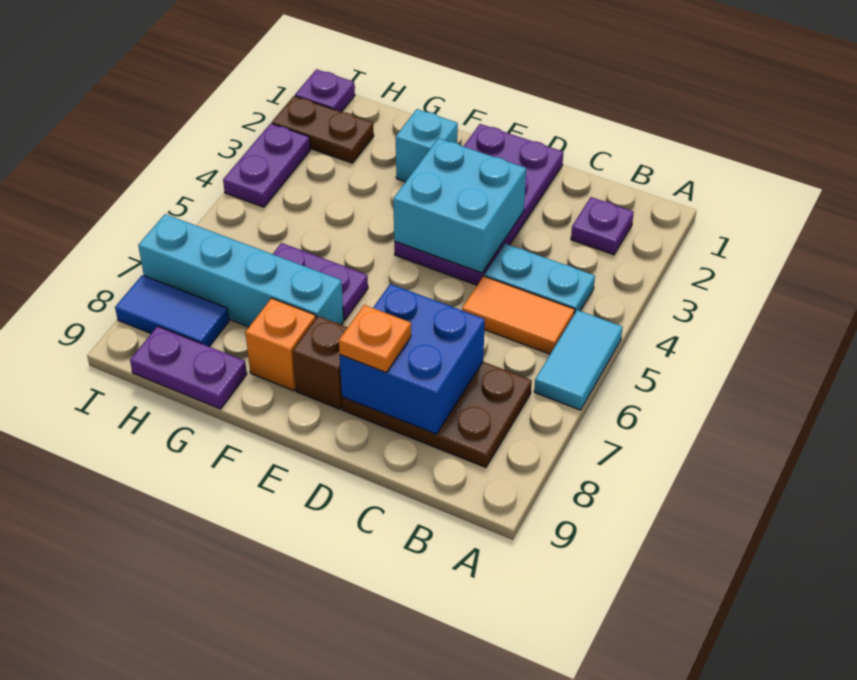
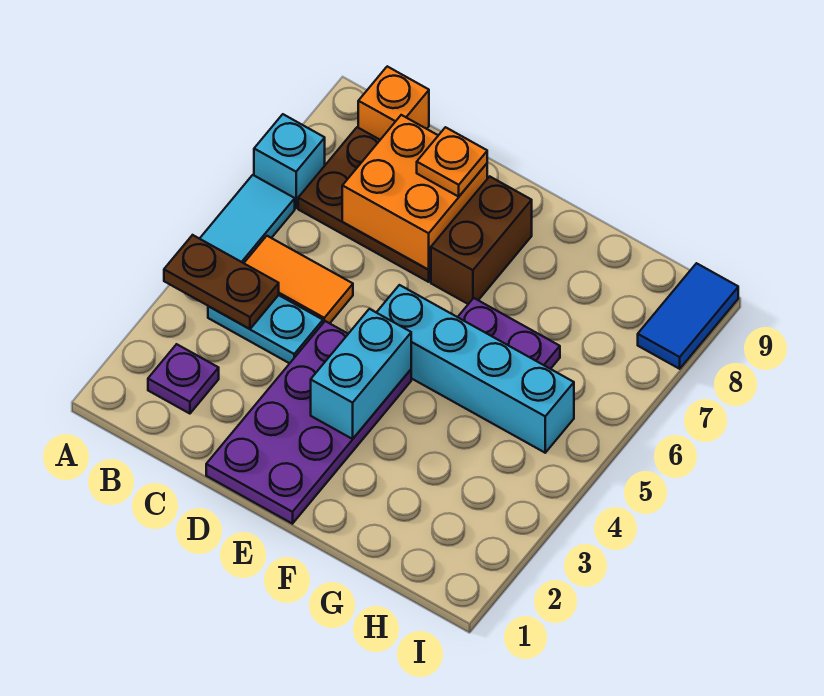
blue 2x2 brick [340,284,485,434] -> orange 2x2 brick [342,115,487,270]
cyan 2x2 brick [393,138,526,273] -> cyan 1x2 brick [311,309,411,439]
brown 1x1 brick [292,316,348,409] -> brown 1x2 brick [431,176,532,304]
cyan 1x1 brick [396,109,458,182] -> cyan 1x1 brick moved to [254,114,325,208]
cyan 1x4 brick [138,214,344,327] -> cyan 1x4 brick moved to [376,285,574,453]
orange 1x1 brick [245,298,316,391] -> orange 1x1 brick moved to [358,66,429,140]
purple 1x2 plate [130,326,247,409] -> none
brown 1x2 plate [272,96,374,163] -> brown 1x2 plate moved to [164,235,279,329]
blue 1x2 tile [115,275,229,347] -> blue 1x2 tile turned to [638,263,738,369]
purple 1x1 plate [295,69,355,112] -> none
purple 1x2 plate [223,123,310,207] -> none

